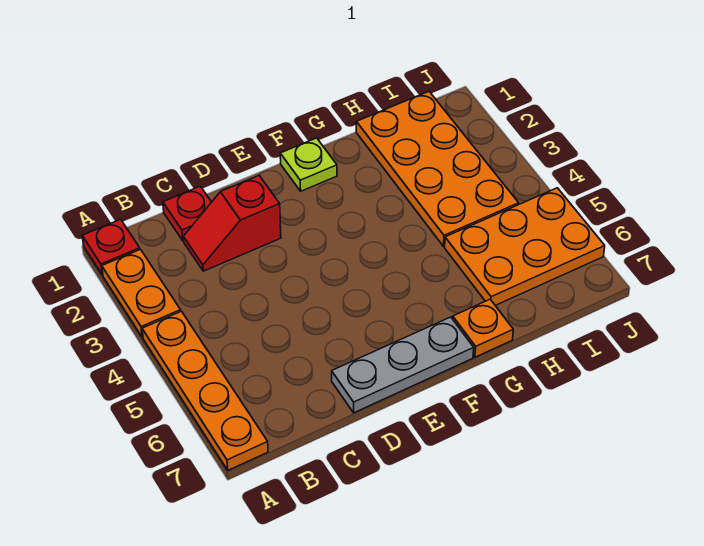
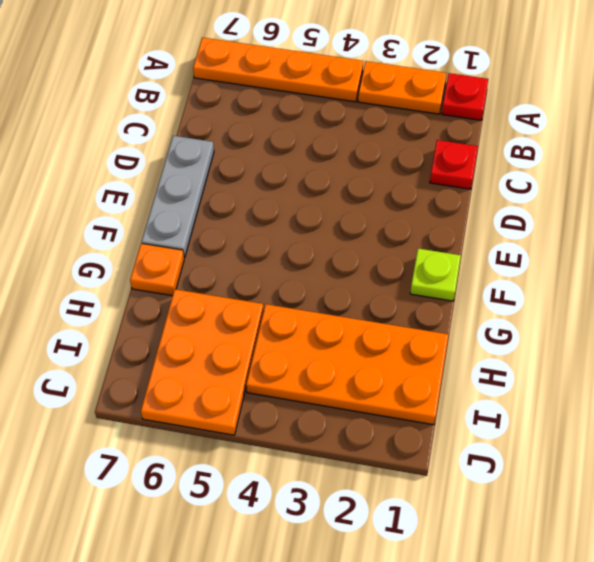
red 1x2 slope [183,176,281,271] -> none

